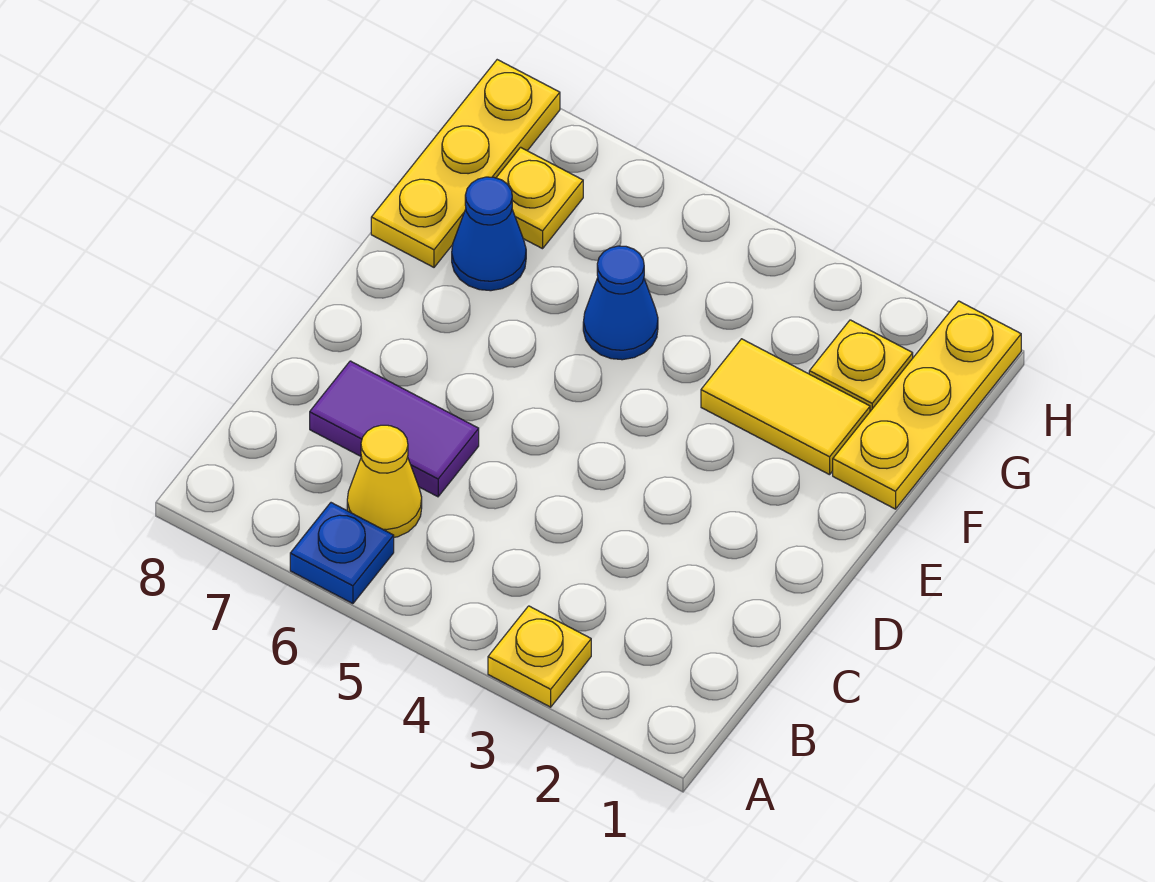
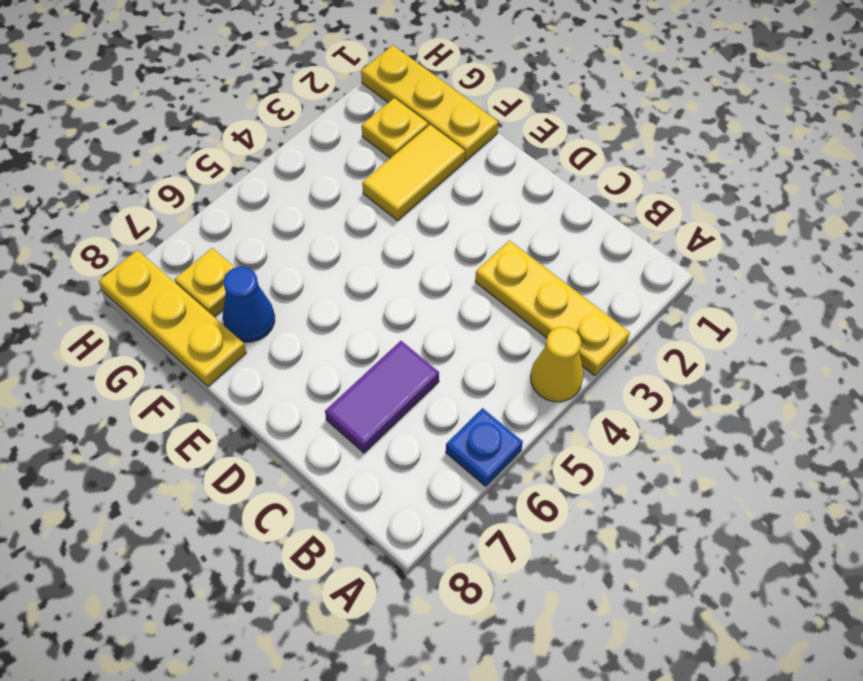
yellow 1x1 plate [488,606,591,707] -> yellow 1x3 plate [475,240,630,375]
yellow 1x1 cone [347,425,422,537] -> yellow 1x1 cone moved to [531,327,584,402]
blue 1x1 cone [583,246,658,360] -> none

